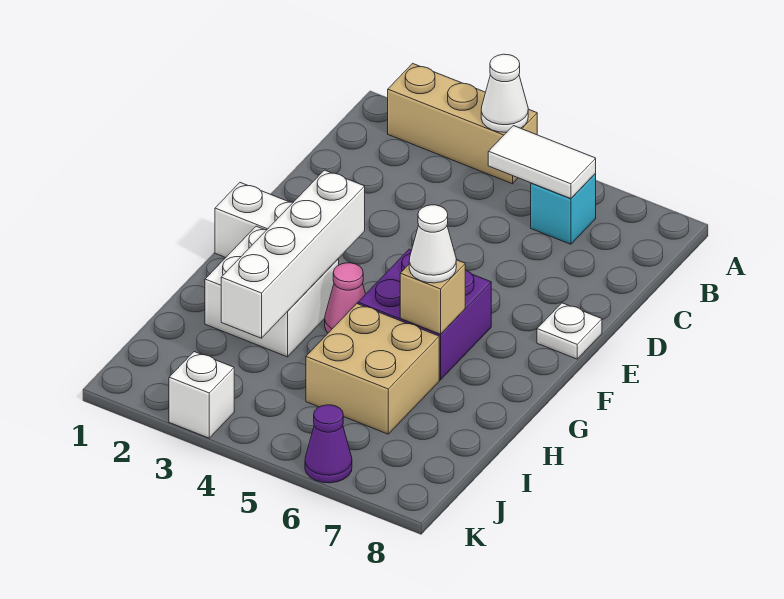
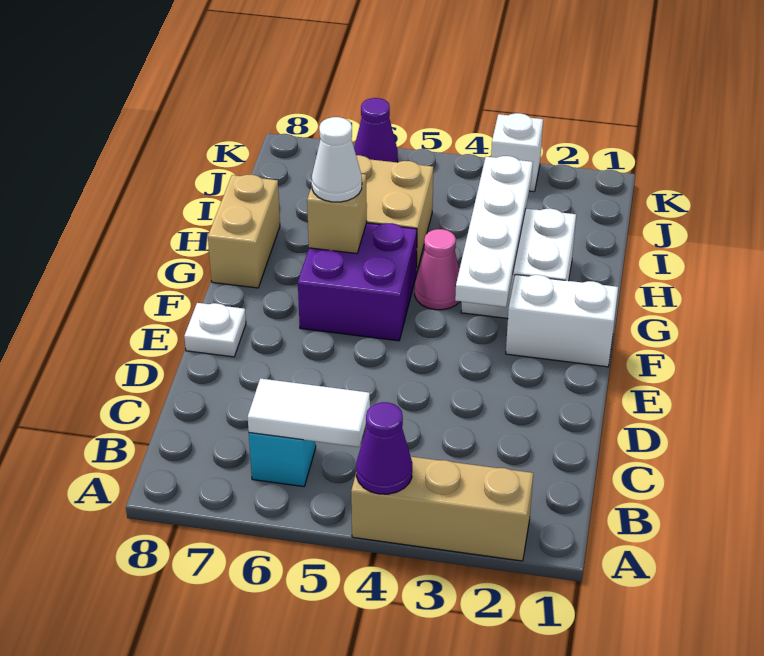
white 1x1 cone [481,54,528,132] -> purple 1x1 cone [356,402,412,494]
white 1x4 brick [221,170,365,338] -> white 1x4 plate [455,156,533,307]
none -> tan 1x2 brick [208,175,280,288]

